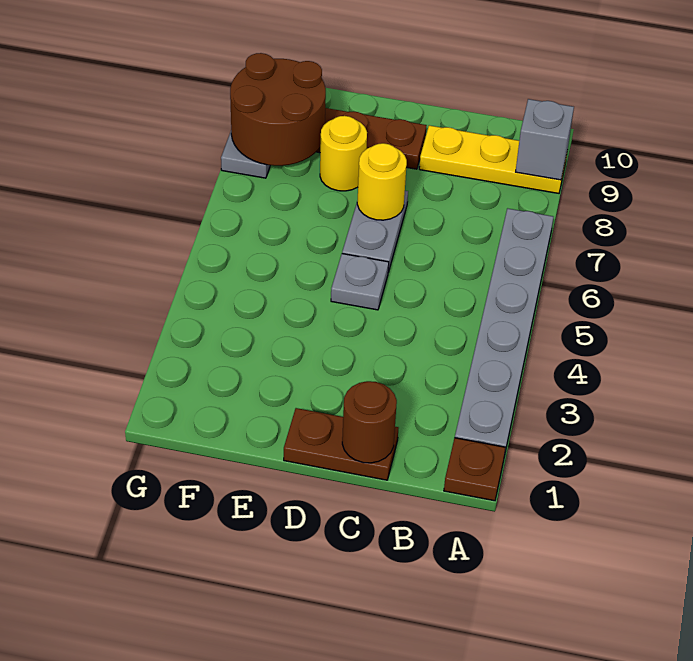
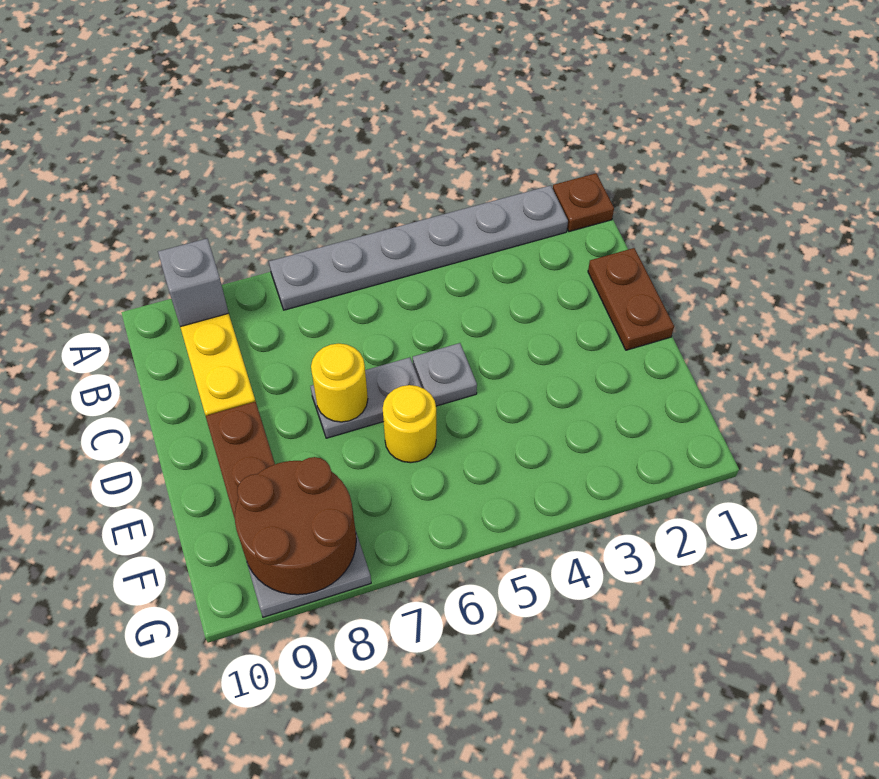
brown 1x1 round brick [342,381,397,463] -> none
yellow 1x1 round brick [320,116,367,191] -> yellow 1x1 round brick moved to [383,385,436,463]

